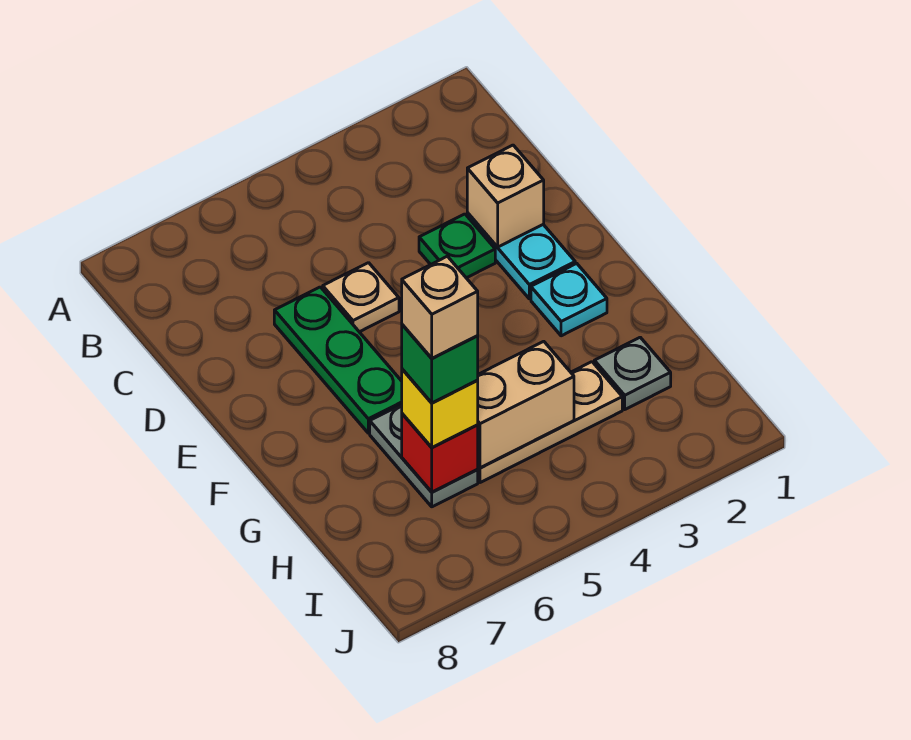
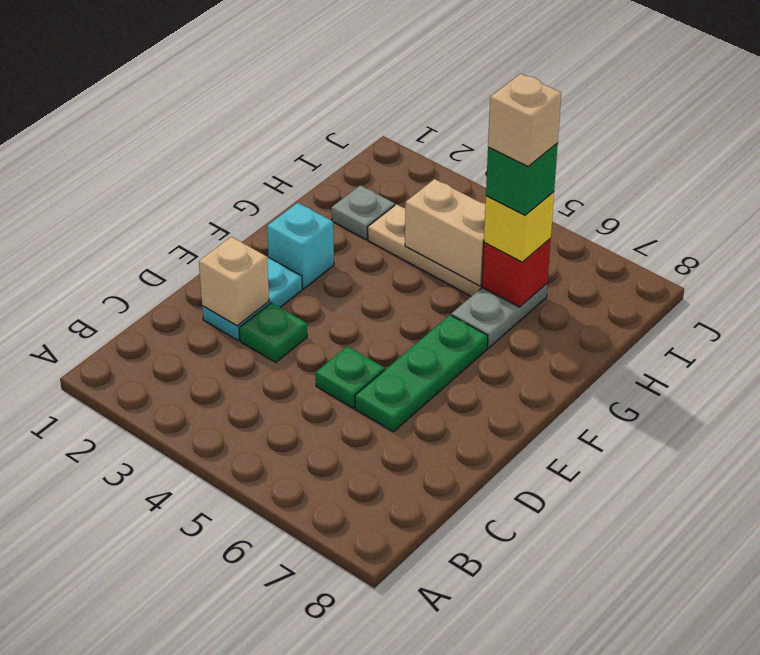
tan 1x1 plate [323,263,399,332] -> green 1x1 plate [316,346,385,408]
cyan 1x1 plate [531,263,607,336] -> cyan 1x1 brick [267,203,334,289]

